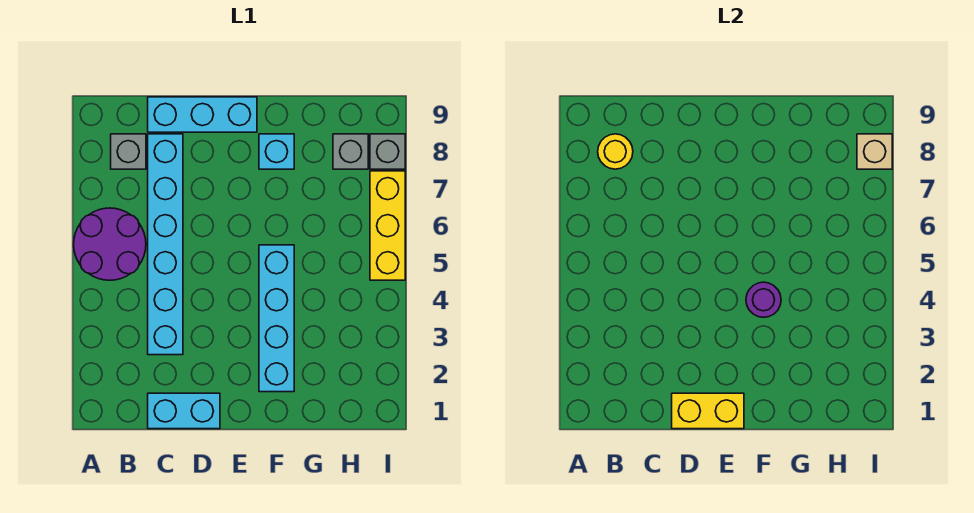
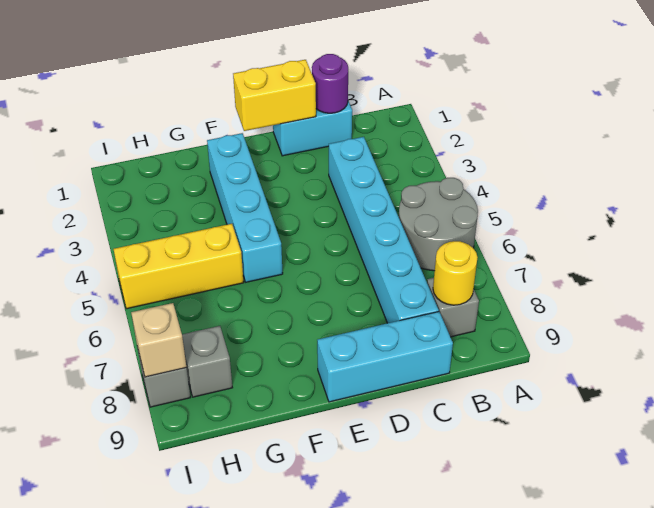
purple 2x2 round brick [74,208,146,280] -> grey 2x2 round brick [399,178,478,271]
purple 1x1 round brick [746,282,781,317] -> purple 1x1 round brick moved to [312,54,348,113]
cyan 1x1 brick [259,134,294,169] -> none
yellow 1x3 brick [370,171,405,280] -> yellow 1x3 brick turned to [114,224,244,309]

